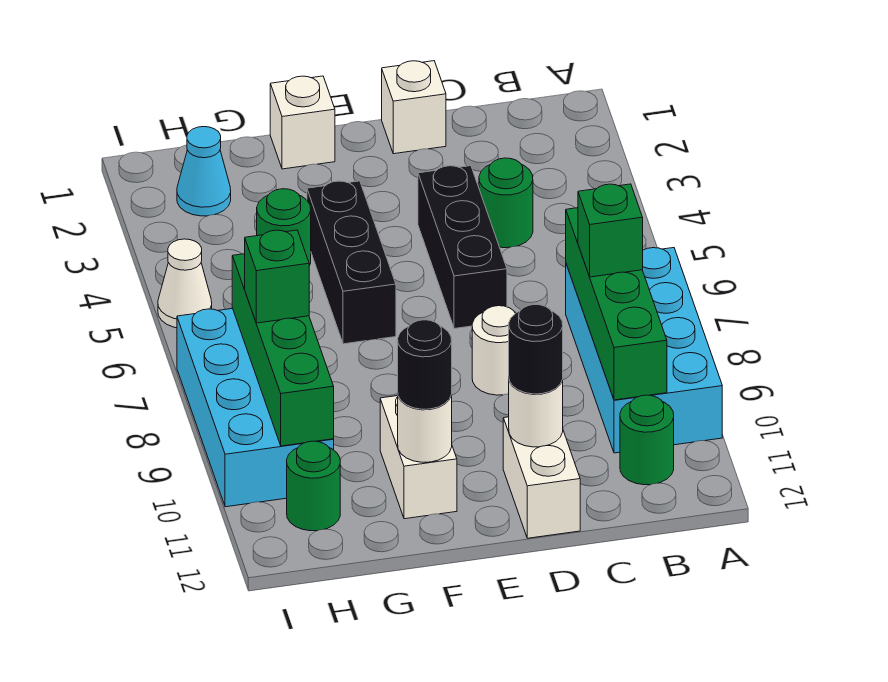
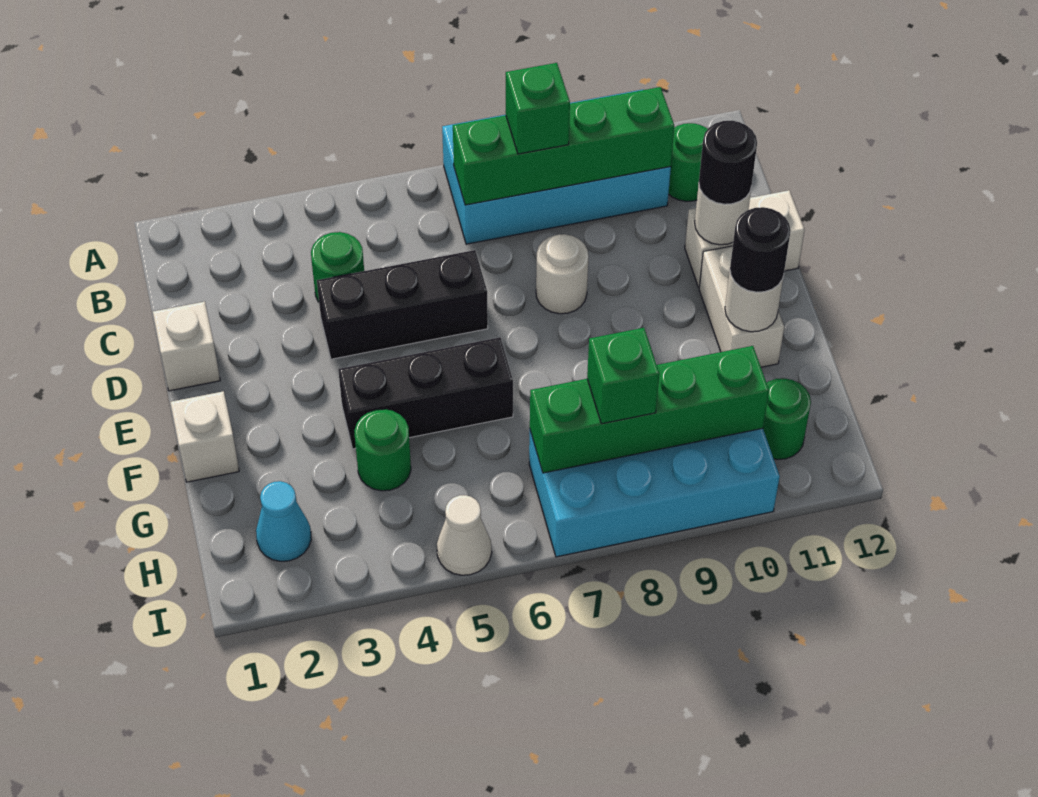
white 1x2 brick [380,396,457,519] -> white 1x2 brick turned to [699,246,784,367]

